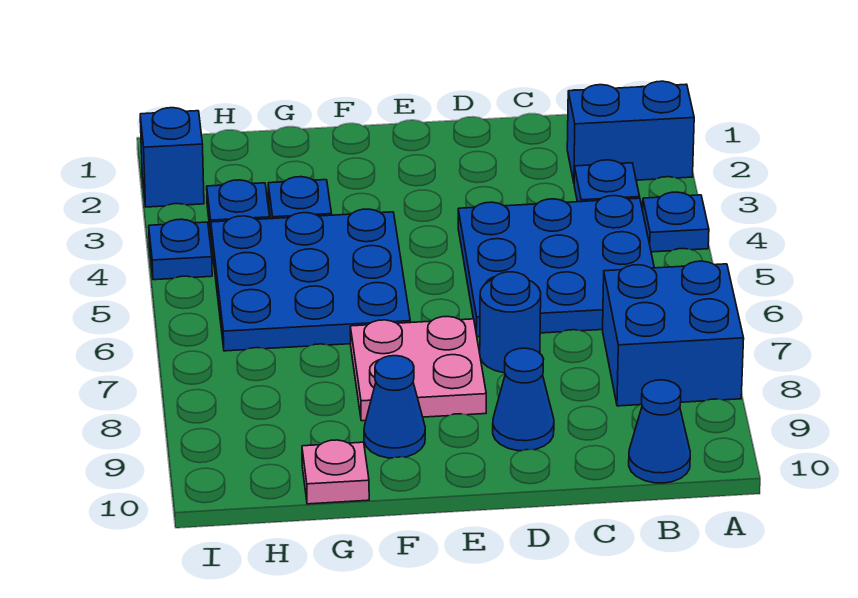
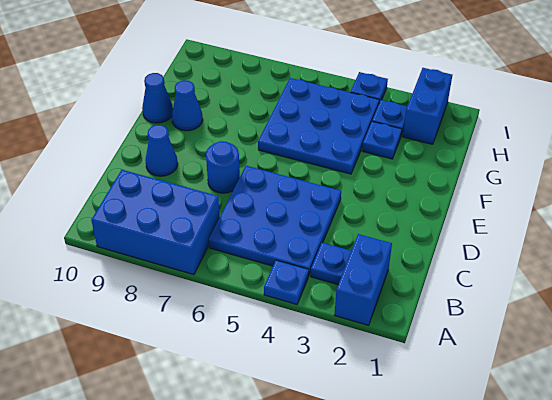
blue 2x2 brick [603,261,744,406] -> blue 2x3 brick [91,170,220,275]
blue 1x1 cone [629,380,690,483] -> blue 1x1 cone moved to [142,73,173,123]
pink 2x2 plate [350,317,486,421] -> none
pink 1x1 plate [302,440,369,504] -> none
blue 1x1 brick [140,108,204,207] -> blue 1x2 brick [403,68,452,144]

